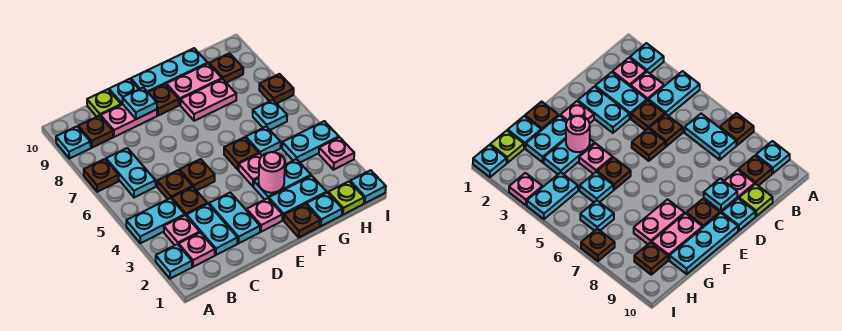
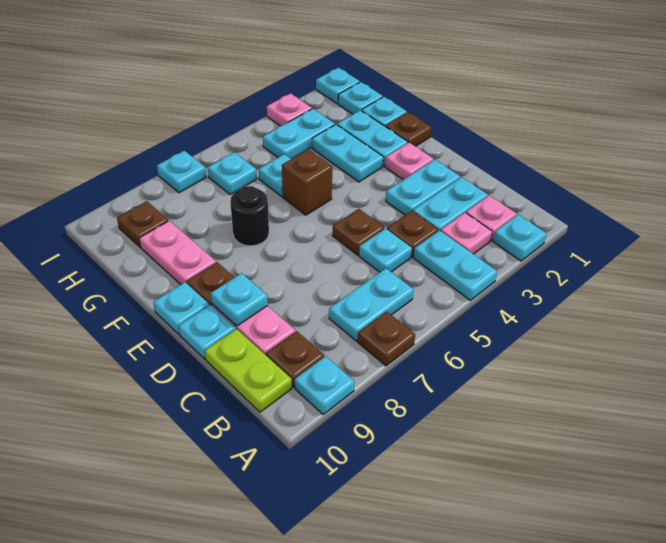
brown 1x1 plate [157,170,192,199] -> cyan 1x1 plate [359,229,412,272]
lime 1x1 plate [87,89,121,117] -> lime 1x2 plate [205,329,292,412]
cyan 1x3 plate [131,48,208,92] -> cyan 1x1 plate [153,282,209,334]
pink 1x1 round brick [259,152,285,193] -> none
pink 1x1 plate [239,154,261,186] -> none
brown 1x1 plate [224,137,259,170] -> brown 1x1 brick [282,149,332,215]
none -> black 1x1 round brick [230,186,269,246]
pink 1x2 plate [181,79,236,121] -> none
lime 1x1 plate [328,182,364,215] -> cyan 1x1 plate [338,82,383,114]
cyan 1x2 plate [282,121,339,162] -> cyan 1x2 plate turned to [263,109,335,159]
brown 1x1 plate [259,74,294,103] -> cyan 1x1 plate [157,151,206,193]

